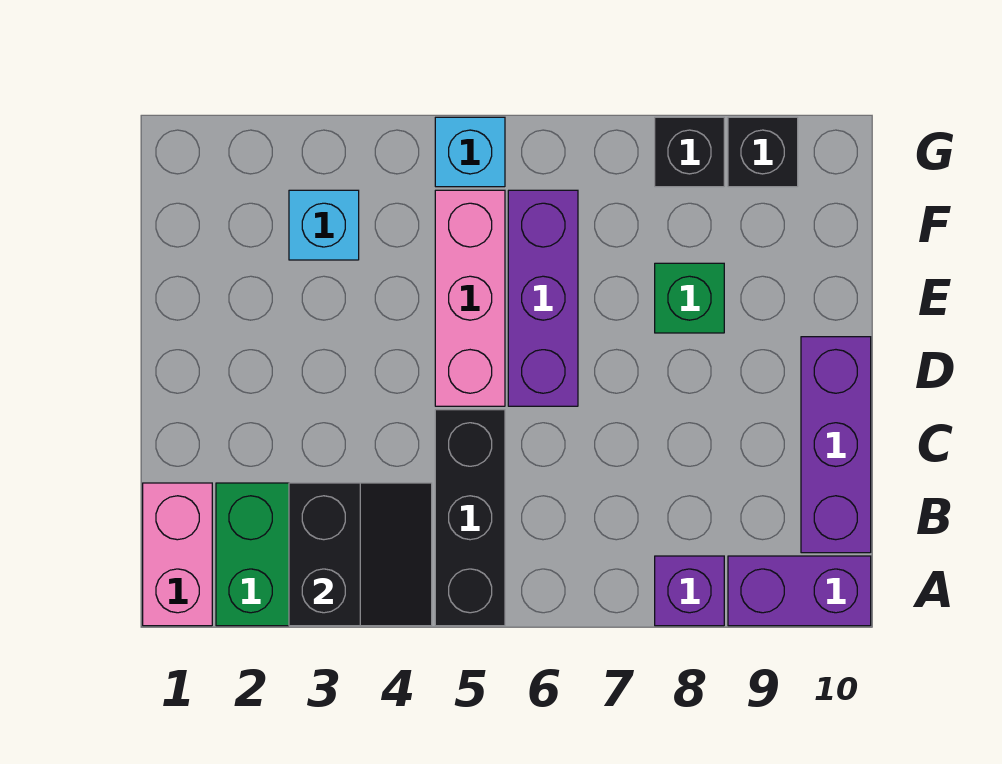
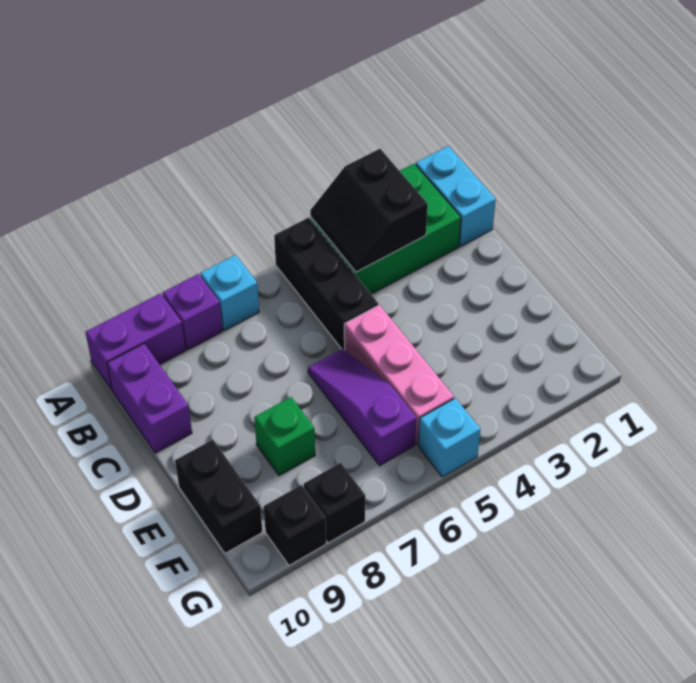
pink 1x2 brick [143,483,212,626] -> cyan 1x2 brick [416,146,496,247]
purple 1x3 brick [801,337,871,553] -> purple 1x2 brick [107,344,192,453]
purple 1x3 brick [508,190,578,406] -> purple 1x3 slope [308,349,417,466]
none -> black 1x2 brick [175,440,262,553]
cyan 1x1 brick [289,190,359,260] -> cyan 1x1 brick moved to [200,255,259,331]

